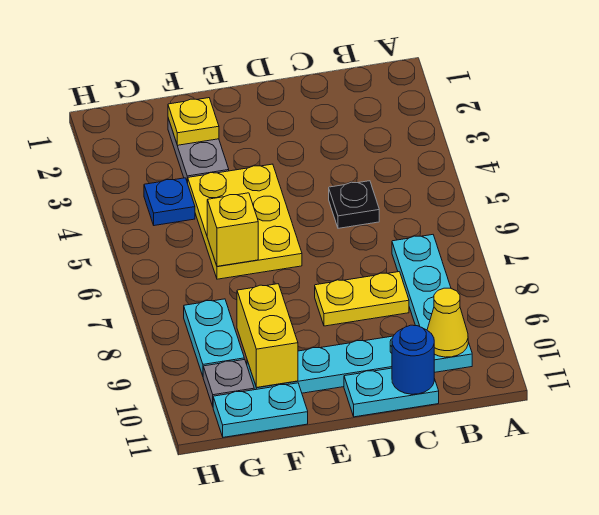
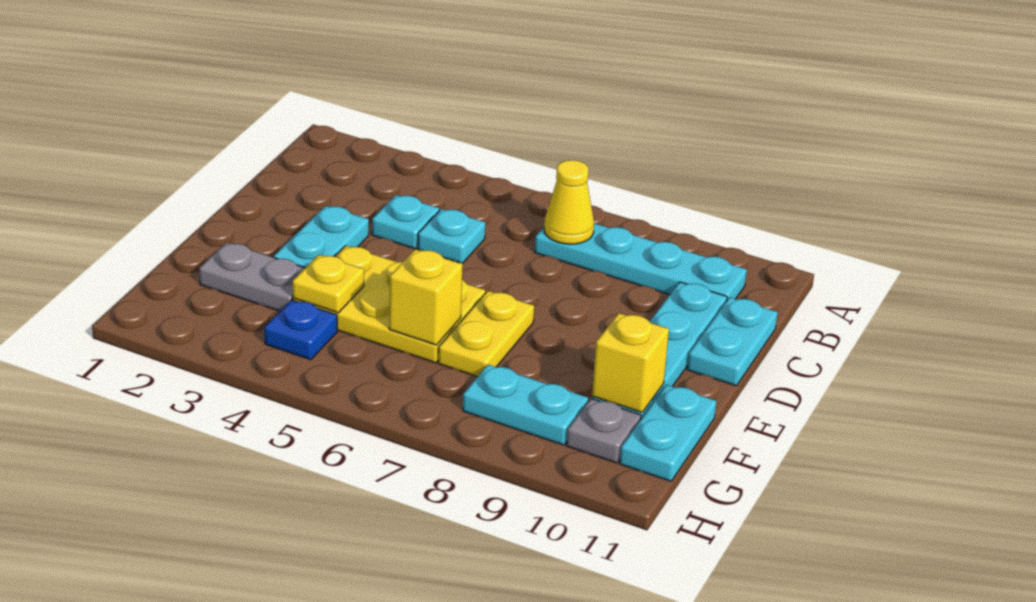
yellow 1x1 cone [427,288,468,357] -> yellow 1x1 cone moved to [544,160,594,244]
none -> cyan 1x1 plate [372,195,439,249]
black 1x1 plate [329,181,379,228] -> cyan 1x1 plate [418,209,485,263]
yellow 1x2 plate [315,272,409,326] -> yellow 1x2 plate moved to [438,291,534,377]
blue 1x1 round brick [392,325,434,394] -> none
none -> cyan 1x2 plate [274,206,369,268]
yellow 1x1 plate [168,98,219,145] -> yellow 1x1 plate moved to [293,255,364,313]
yellow 1x2 brick [237,284,298,387] -> yellow 1x1 brick [592,313,669,413]

